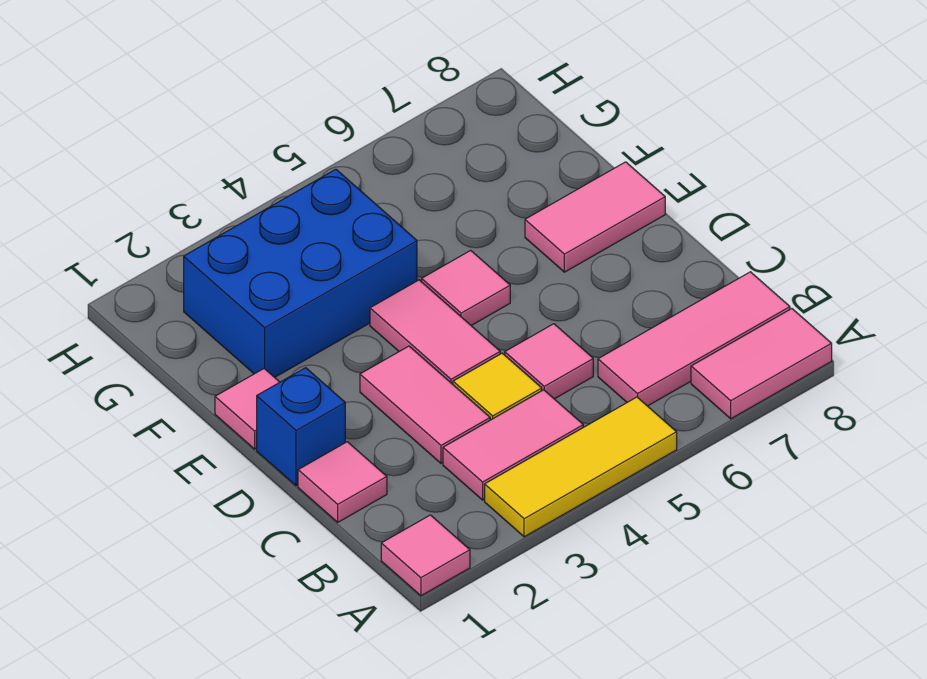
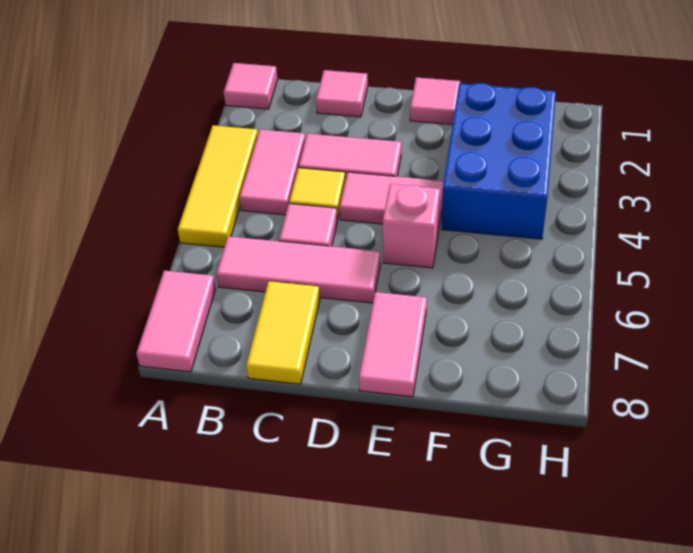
pink 1x3 tile [598,272,790,406] -> pink 1x3 tile turned to [216,236,381,303]
none -> yellow 1x2 tile [246,281,320,384]
blue 1x1 brick [257,368,345,486] -> none
pink 1x1 tile [422,250,510,325] -> pink 1x1 brick [383,184,440,268]

